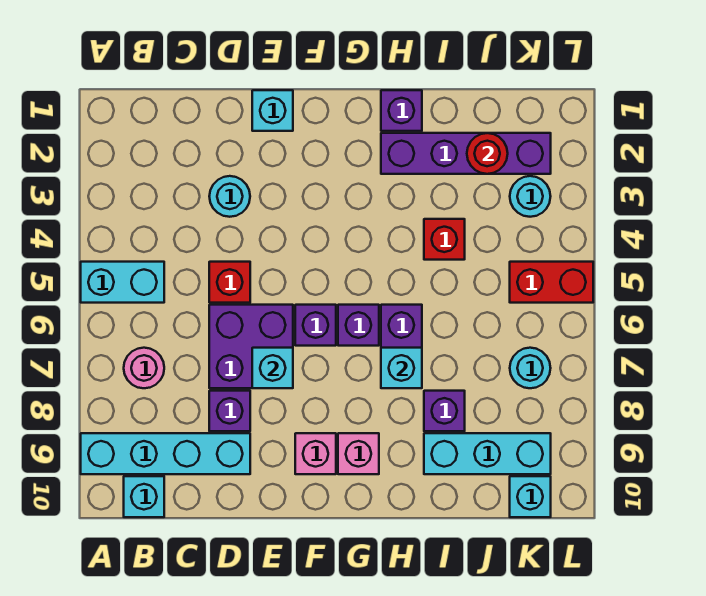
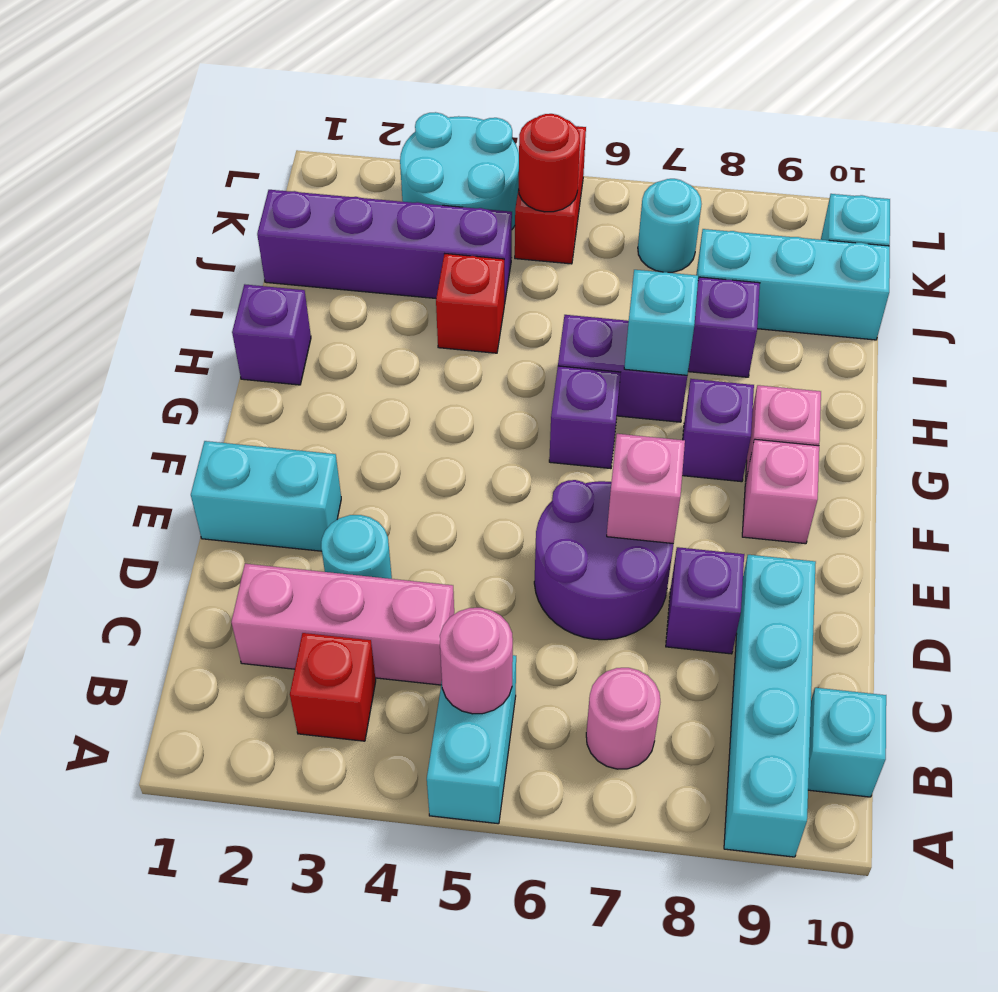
none -> pink 1x1 round brick [440,608,513,714]
none -> pink 1x3 brick [231,564,454,685]
red 1x1 brick [209,262,250,303] -> red 1x1 brick moved to [290,633,376,741]
purple 2x2 brick [209,305,293,388] -> purple 2x2 round brick [534,480,673,640]
cyan 1x1 brick [252,90,293,131] -> cyan 1x2 brick [191,441,341,551]
cyan 1x1 brick [252,348,293,388] -> pink 1x1 brick [607,434,685,544]
purple 1x1 brick [295,305,336,346] -> purple 1x1 brick moved to [682,379,754,482]
purple 1x4 brick [381,133,551,174] -> purple 1x4 brick turned to [257,190,512,305]
cyan 1x3 brick [424,433,551,474] -> cyan 1x3 brick turned to [696,229,890,340]
red 1x1 round brick [467,133,508,174] -> red 1x1 round brick moved to [519,114,580,212]
cyan 1x1 round brick [510,176,551,217] -> cyan 2x2 round brick [400,112,519,229]

